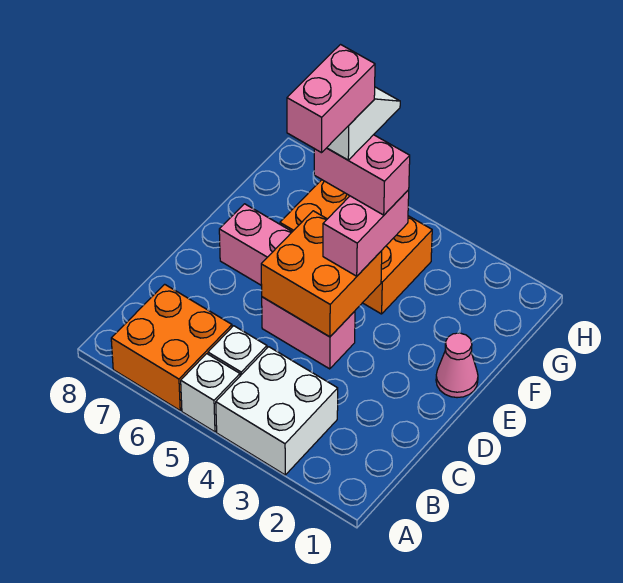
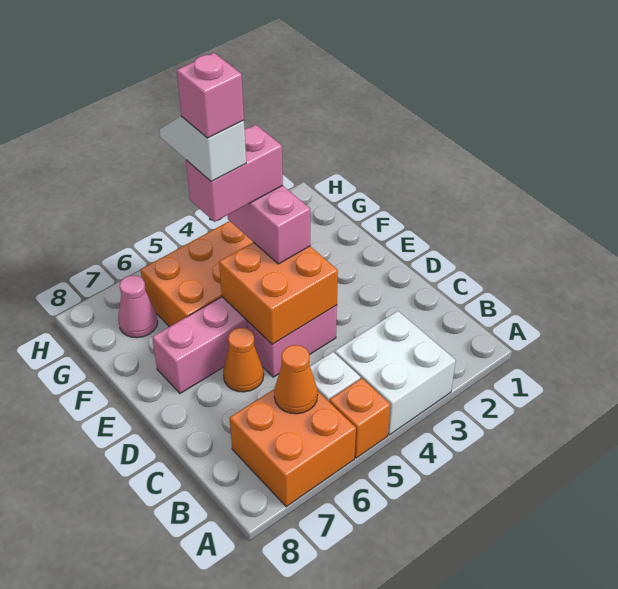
white 1x1 brick [181,354,240,432] -> orange 1x1 brick [329,378,390,458]
none -> orange 1x1 cone [274,345,318,414]
none -> orange 1x1 cone [223,328,264,392]
pink 1x1 cone [436,333,478,398] -> pink 1x1 cone moved to [118,275,158,338]
pink 1x2 brick [287,45,375,153] -> pink 1x1 brick [177,53,244,138]

